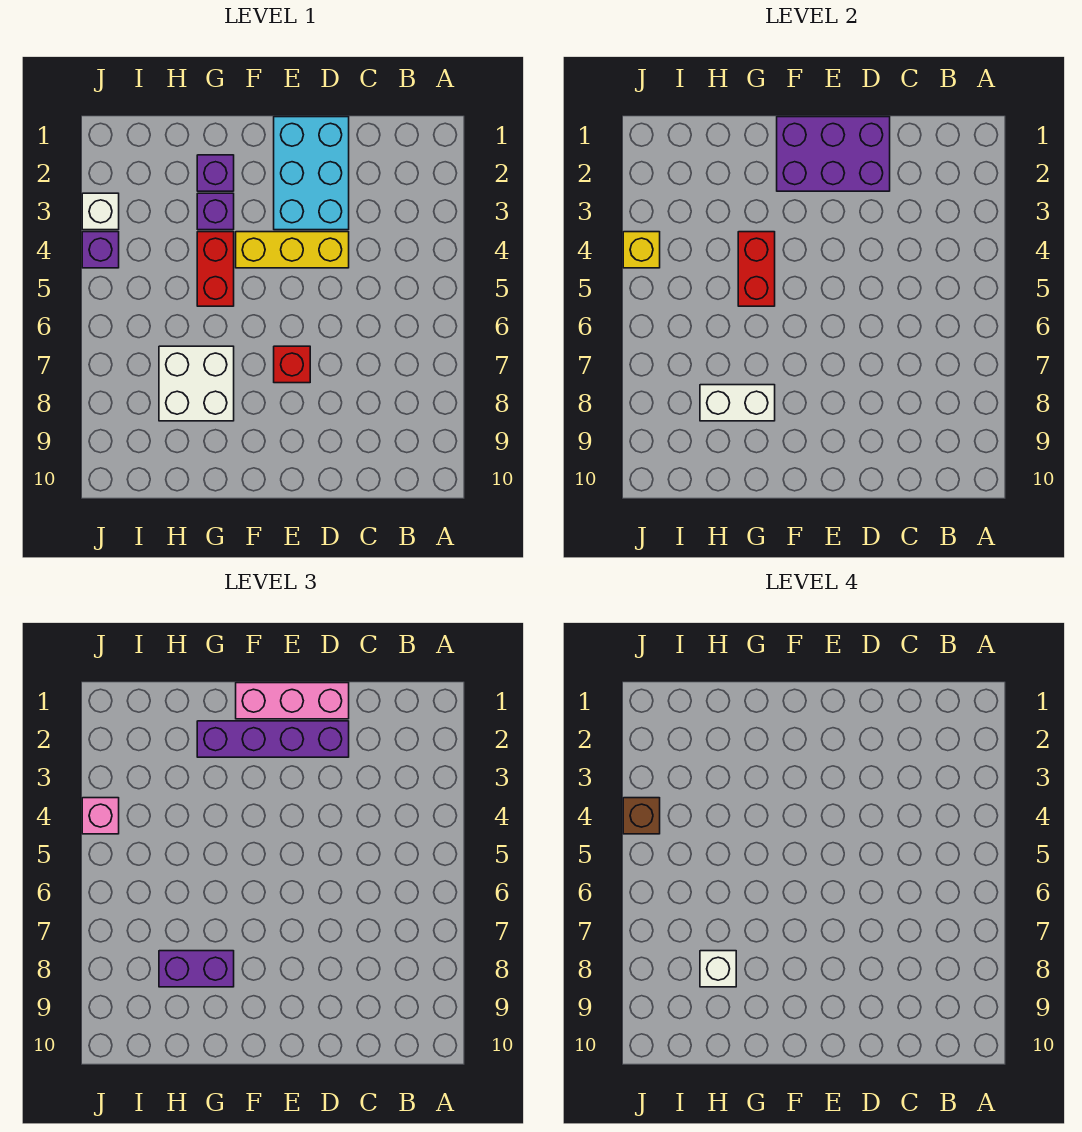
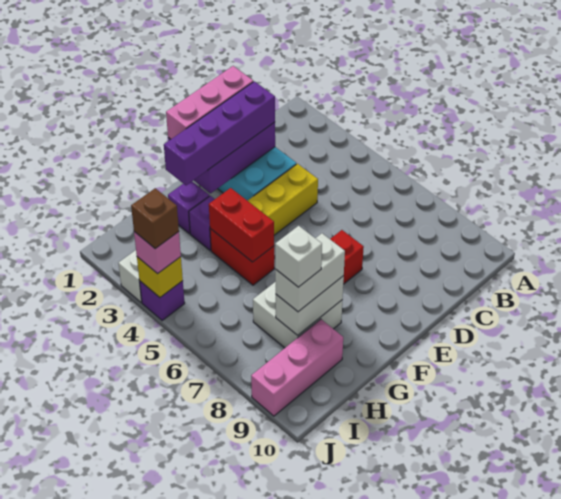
purple 1x2 brick [159,951,234,987] -> white 1x2 brick [275,233,345,312]
none -> pink 1x3 brick [251,319,343,416]

